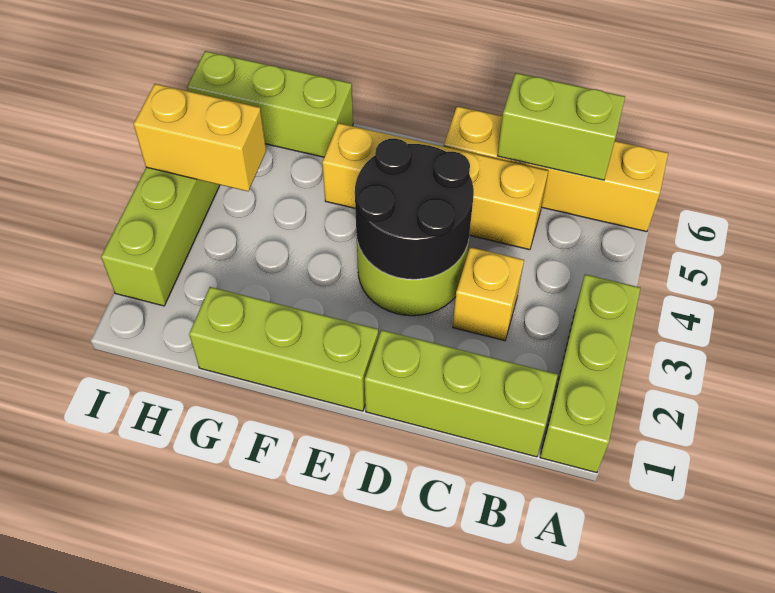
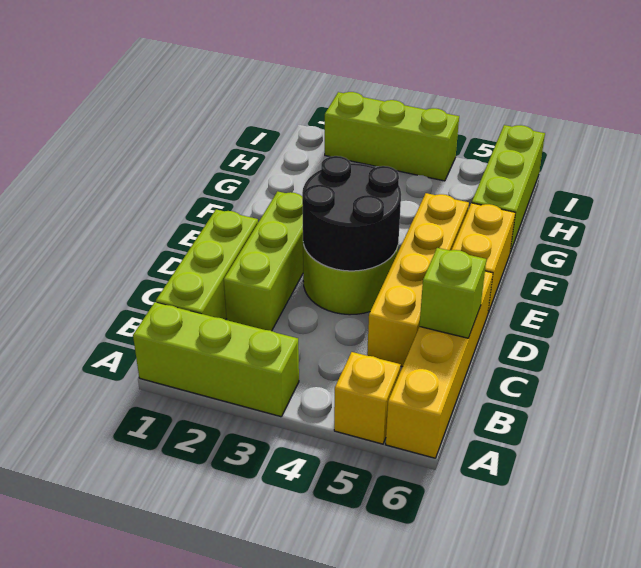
lime 1x2 brick [498,73,625,180] -> lime 1x1 brick [419,248,486,338]
yellow 1x1 brick [453,247,524,341] -> yellow 1x1 brick moved to [334,352,401,444]
lime 1x3 brick [189,287,379,411] -> lime 1x3 brick moved to [224,191,303,331]
yellow 1x2 brick [134,84,266,191] -> yellow 1x2 brick moved to [452,203,515,313]

